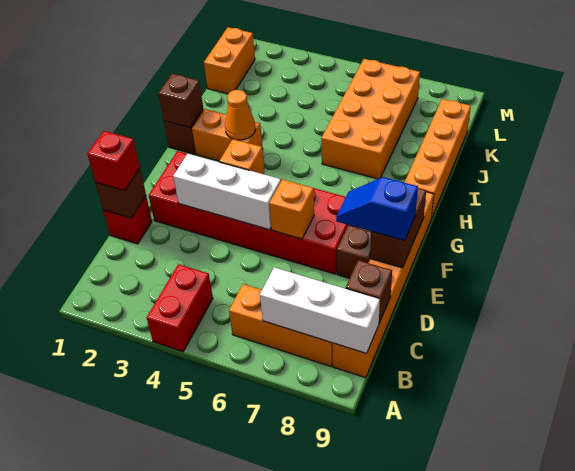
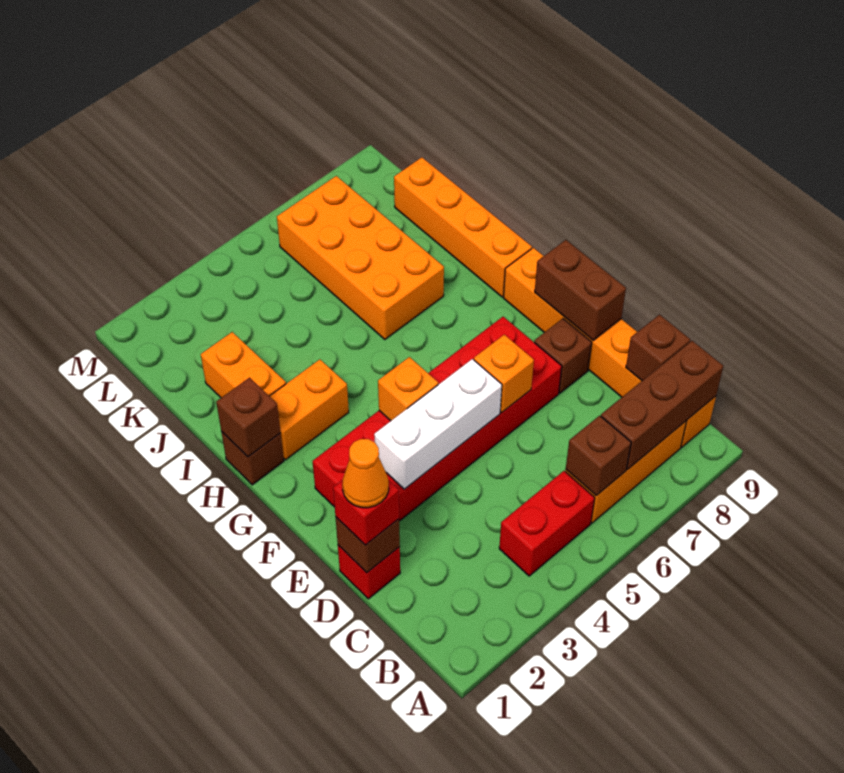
red 1x2 brick [147,264,213,352] -> red 1x2 brick turned to [499,471,595,576]
none -> brown 1x1 brick [566,416,631,496]
white 1x3 brick [260,267,380,353] -> brown 1x3 brick [601,341,723,470]
blue 1x2 slope [336,177,418,241] -> none
orange 1x1 cone [225,90,255,140] -> orange 1x1 cone moved to [342,439,389,508]
orange 1x2 brick [204,27,255,94] -> orange 1x2 brick moved to [201,332,286,398]

